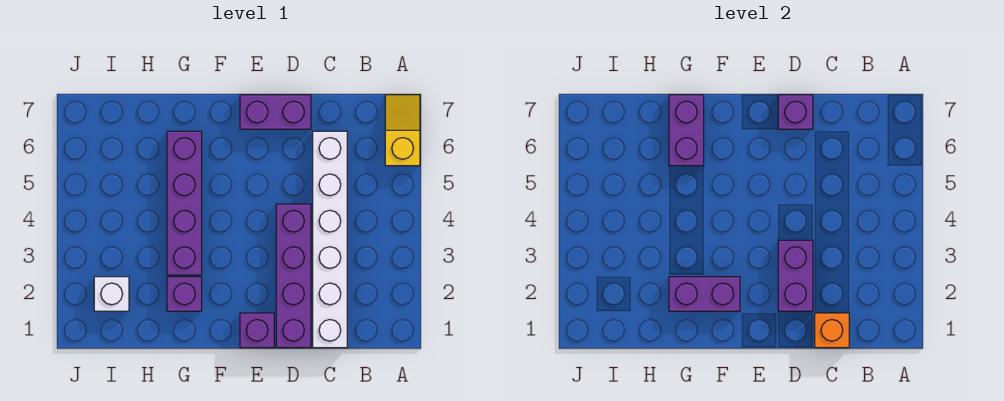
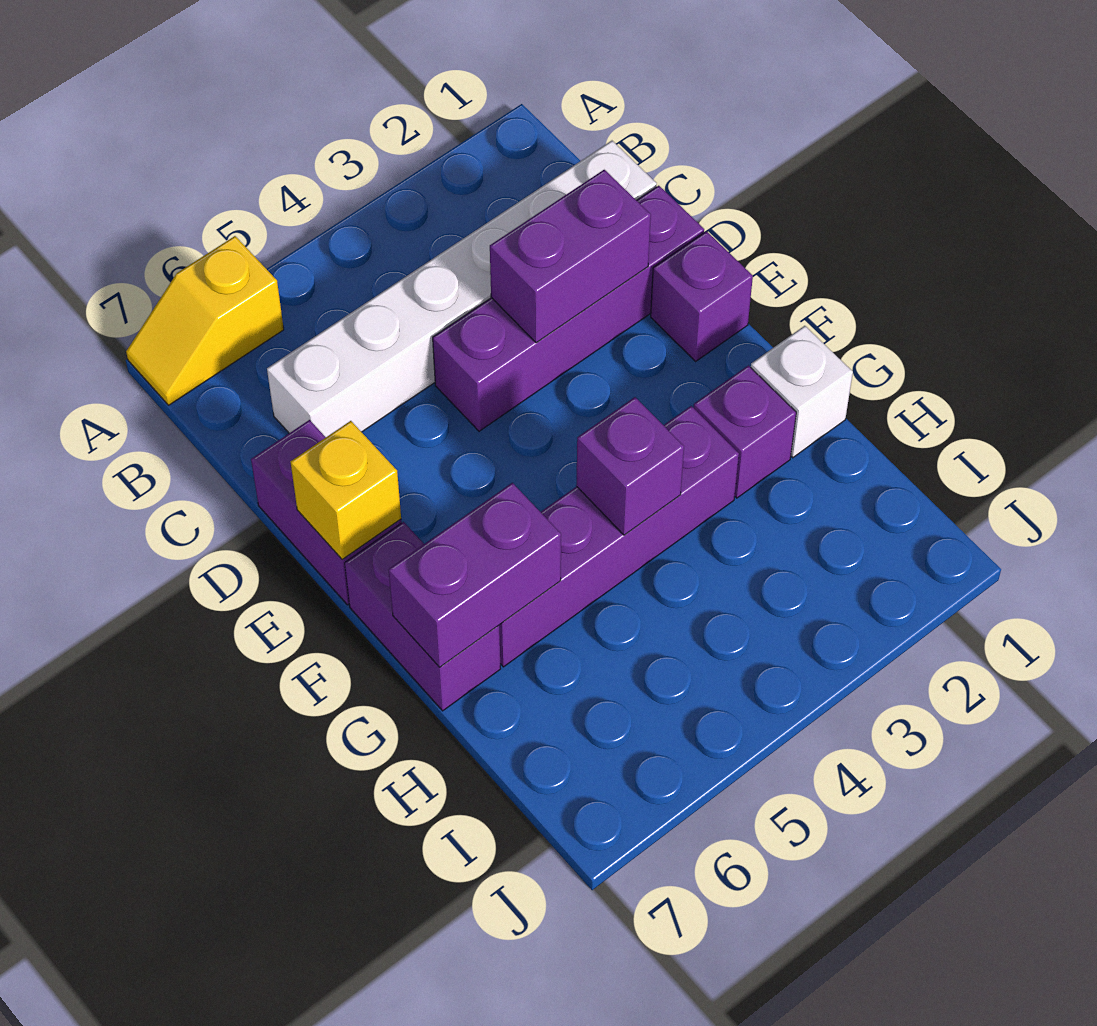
orange 1x1 brick [815,313,849,348] -> none
purple 1x1 brick [778,95,813,129] -> purple 1x1 brick moved to [576,397,684,535]
none -> yellow 1x1 brick [290,421,401,559]
purple 1x2 brick [669,277,740,311] -> purple 1x2 brick moved to [345,522,501,711]
white 1x1 brick [94,277,129,311] -> white 1x1 brick moved to [751,326,853,458]

